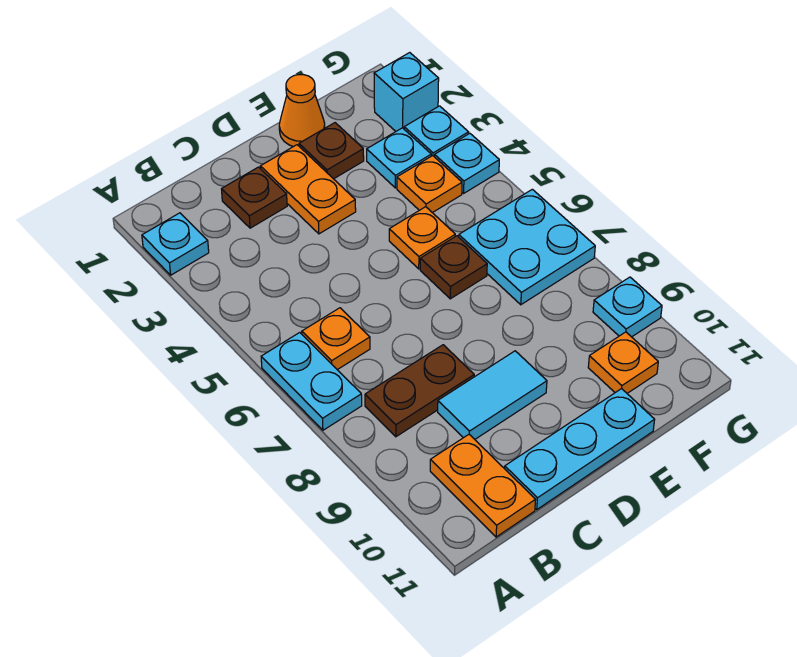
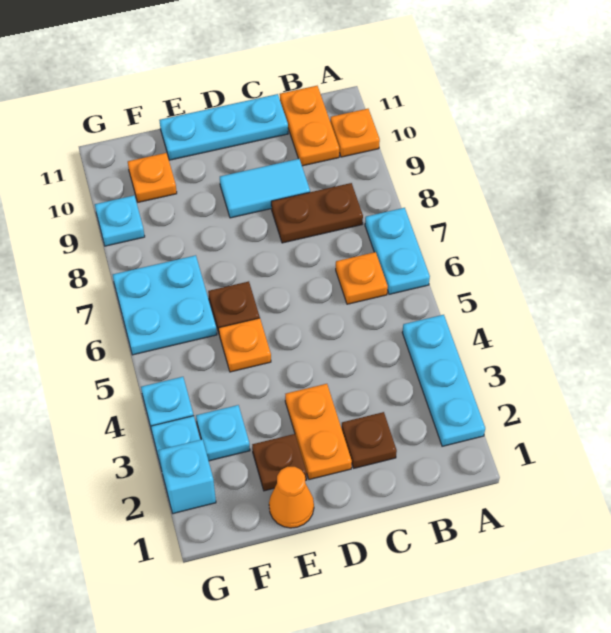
cyan 1x1 plate [142,213,209,275] -> cyan 1x3 plate [402,315,485,446]
orange 1x1 plate [397,156,462,213] -> orange 1x1 plate moved to [330,109,380,157]

